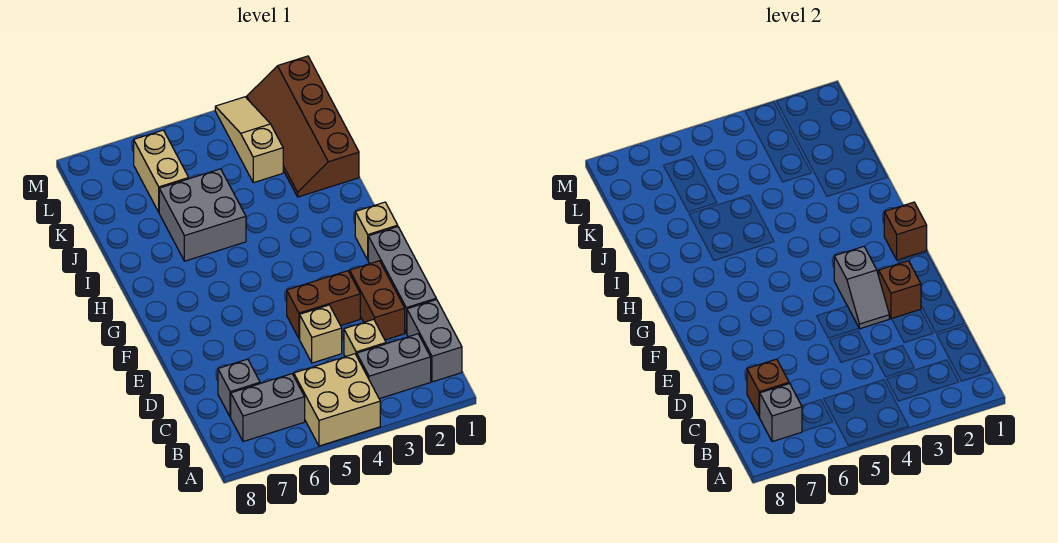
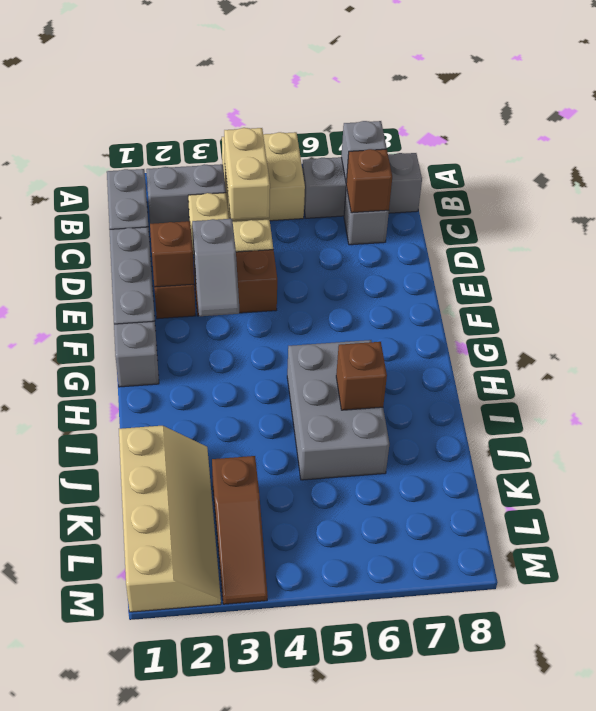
grey 1x2 brick [231,374,305,442] -> grey 1x3 brick [302,153,422,218]
grey 1x2 slope [834,247,889,329] -> grey 1x2 slope turned to [192,219,239,316]
tan 1x1 brick [355,202,398,260] -> grey 1x1 brick [114,321,159,387]
brown 1x1 brick [884,202,927,260] -> brown 1x1 brick moved to [336,342,387,410]
grey 2x2 brick [159,169,246,261] -> grey 2x3 brick [287,340,389,480]
brown 2x4 slope [247,56,359,197] -> tan 2x4 slope [119,426,221,612]
tan 1x3 slope [215,97,283,183] -> brown 1x3 slope [212,456,268,604]
tan 1x2 brick [134,130,189,212] -> tan 1x2 brick moved to [224,128,270,220]

